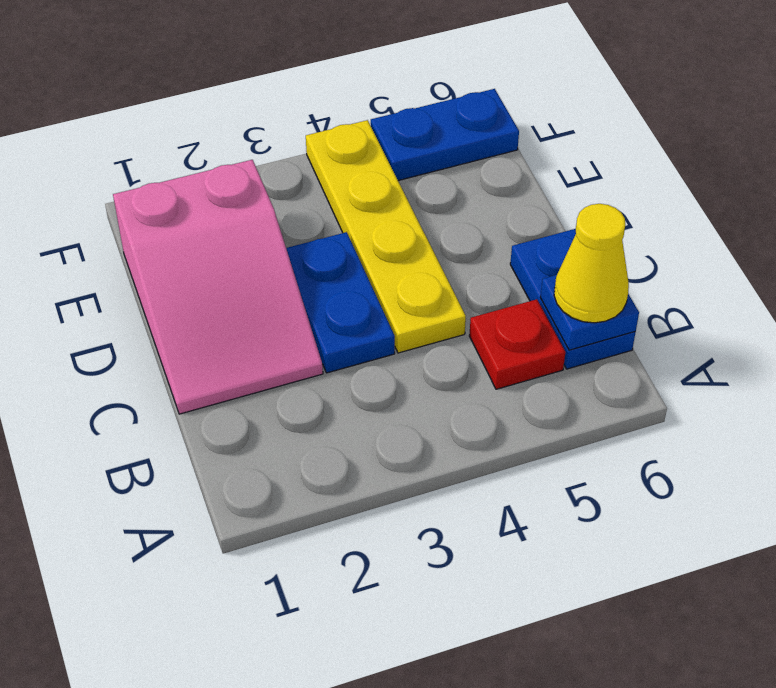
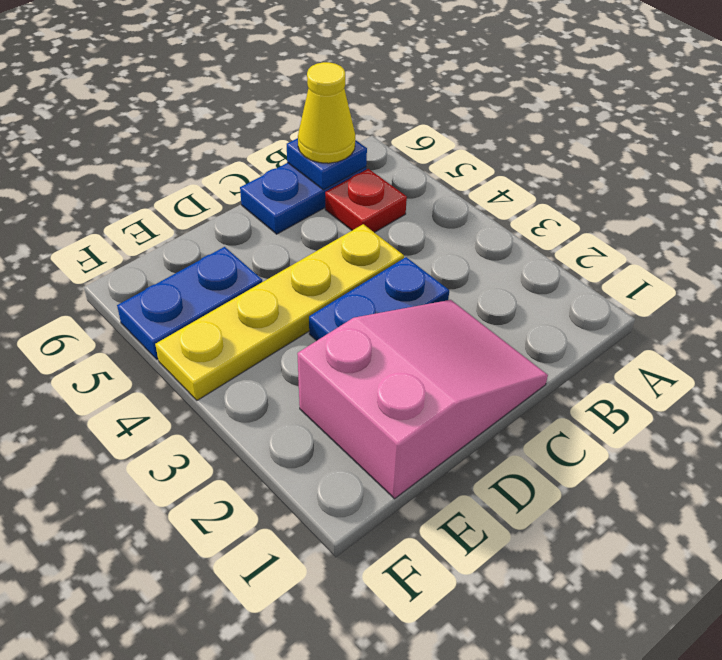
blue 1x2 plate [371,89,519,181] -> blue 1x2 plate turned to [117,247,262,359]

